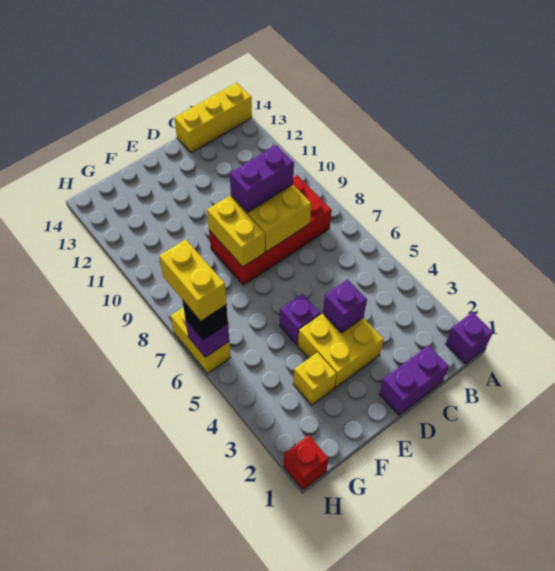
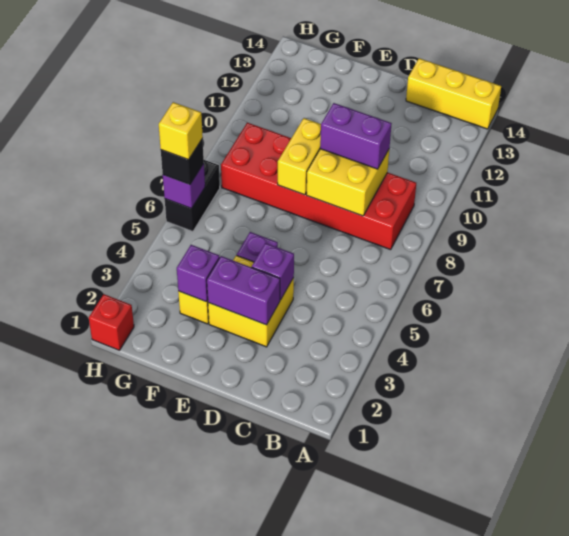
purple 1x1 brick [446,312,493,364] -> purple 1x1 brick moved to [177,245,220,302]
red 2x4 brick [209,175,332,285] -> red 2x6 brick [221,122,416,250]
purple 1x2 brick [379,345,449,415] -> purple 1x2 brick moved to [207,256,280,325]
yellow 1x2 brick [171,308,231,374] -> black 1x2 brick [165,160,220,231]
yellow 1x2 brick [159,239,227,321] -> yellow 1x1 brick [159,102,203,160]

